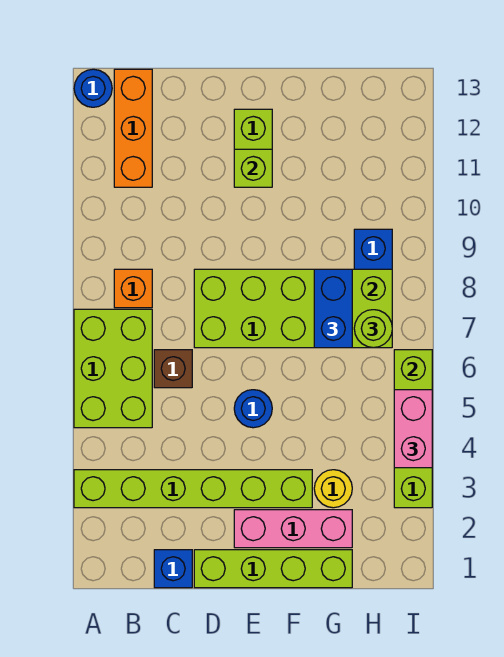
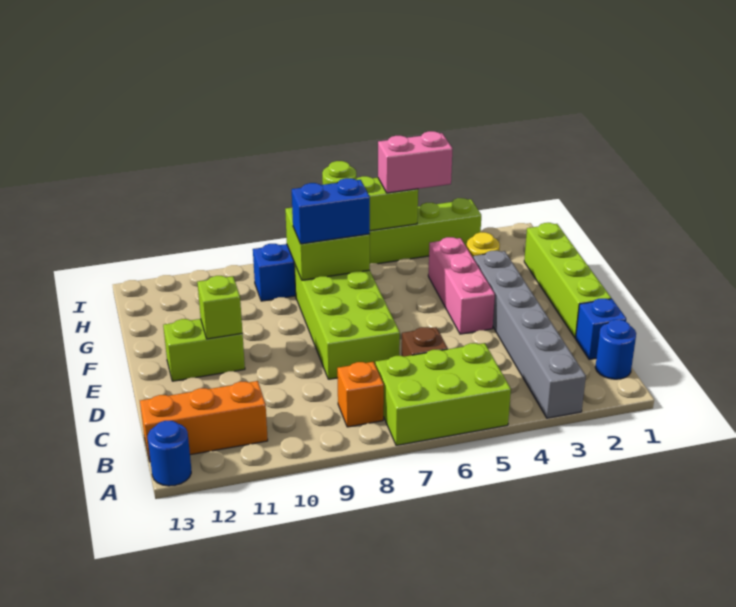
lime 1x6 brick [74,470,312,508] -> grey 1x6 brick [473,251,586,418]
pink 1x3 brick [234,510,352,548] -> pink 1x3 brick moved to [428,237,495,334]
blue 1x1 round brick [234,390,272,428] -> blue 1x1 round brick moved to [595,320,636,379]

